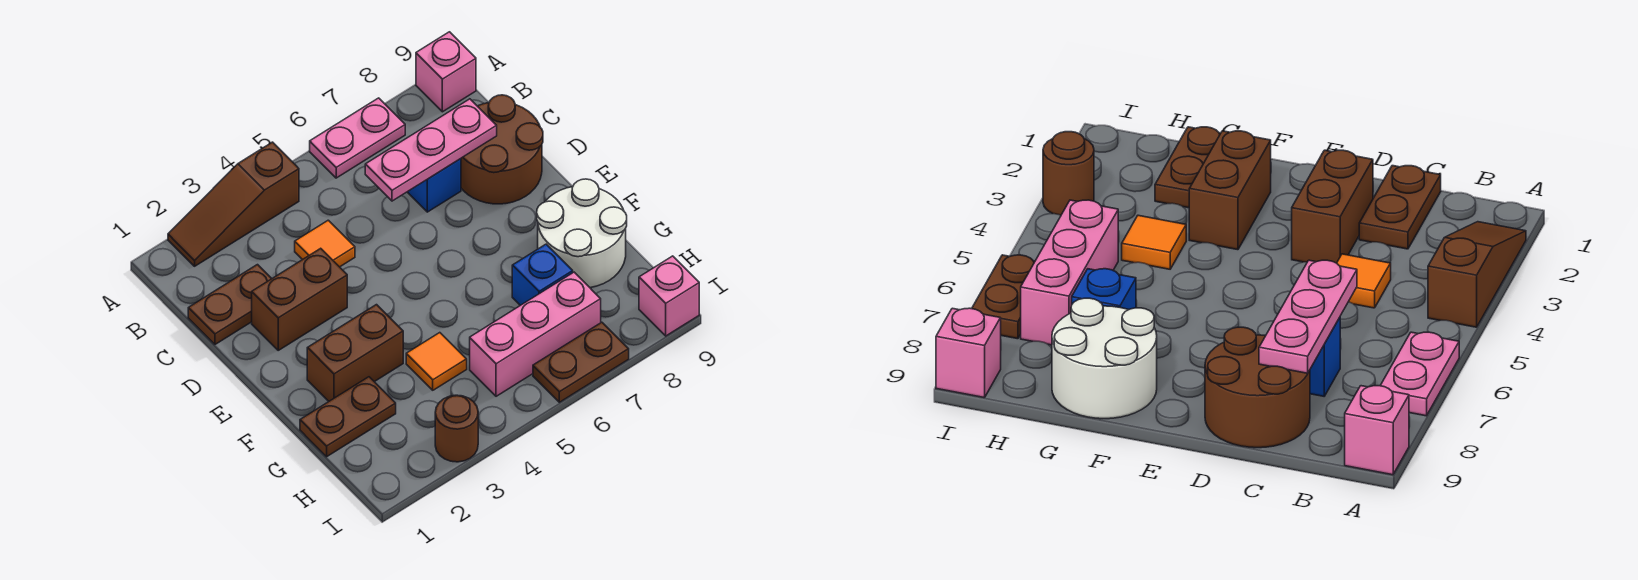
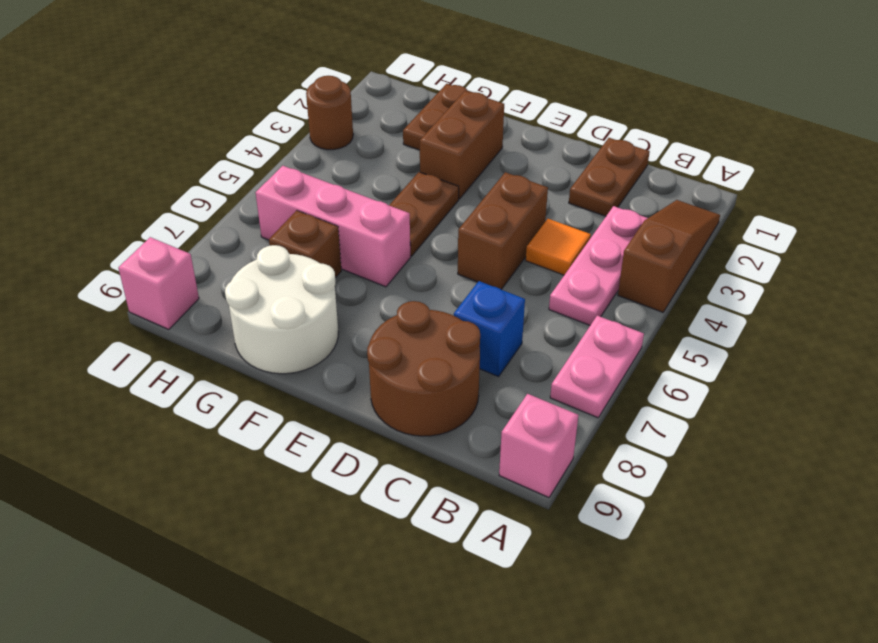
pink 1x3 plate [365,99,497,201] -> pink 1x3 plate moved to [549,206,648,325]
brown 1x2 brick [252,248,347,350] -> brown 1x2 brick moved to [458,172,548,289]
orange 1x1 tile [406,333,467,390] -> none
blue 1x1 brick [512,244,573,305] -> brown 1x1 brick [269,210,341,278]
pink 1x3 brick [470,272,601,396] -> pink 1x3 brick turned to [256,166,411,287]
brown 1x2 plate [533,322,629,402] -> brown 1x2 plate moved to [389,172,459,256]

